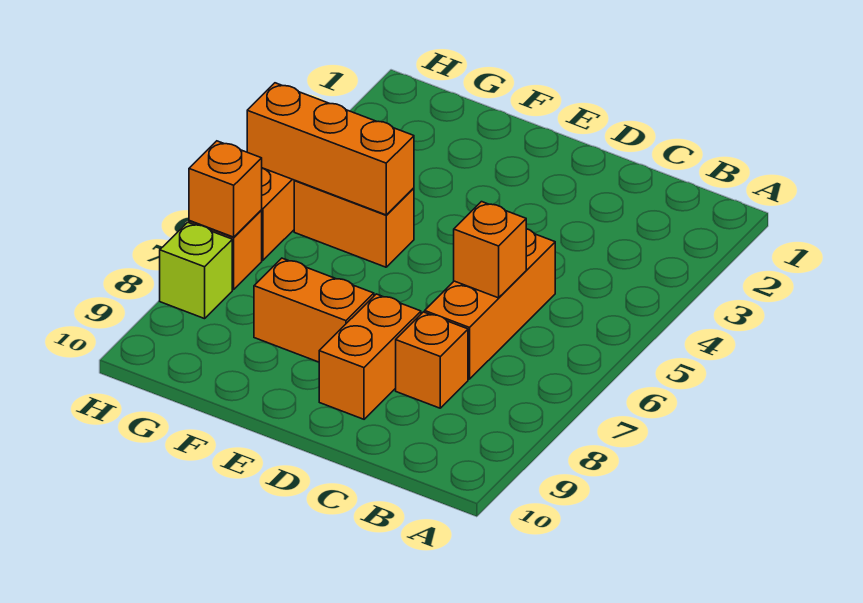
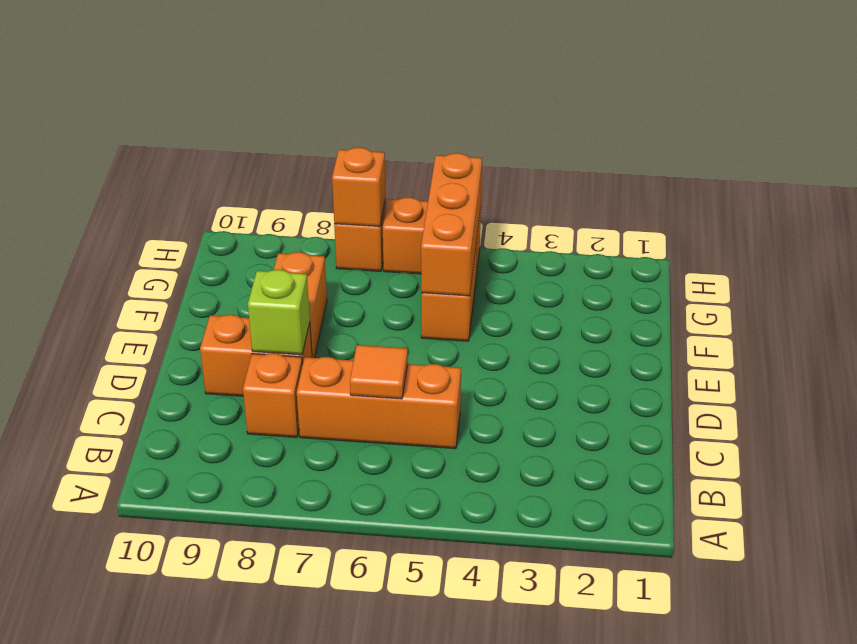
orange 1x1 brick [454,202,526,298] -> orange 1x1 tile [350,345,408,399]
lime 1x1 brick [160,222,232,319] -> lime 1x1 brick moved to [248,270,310,355]

